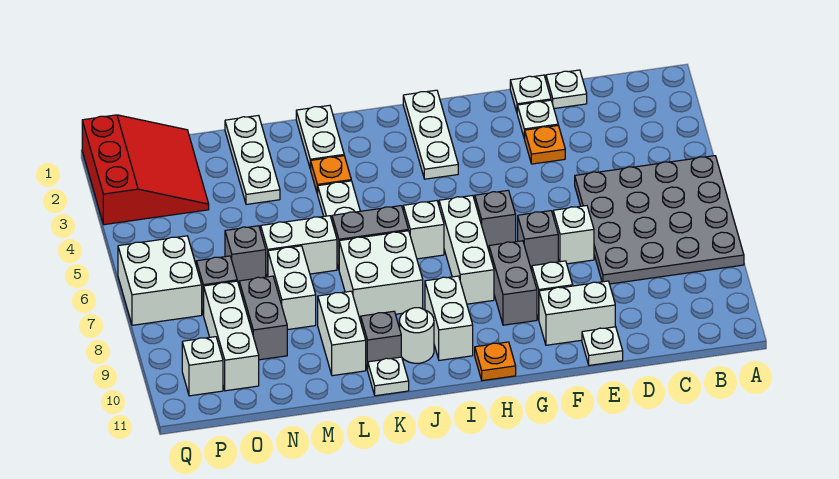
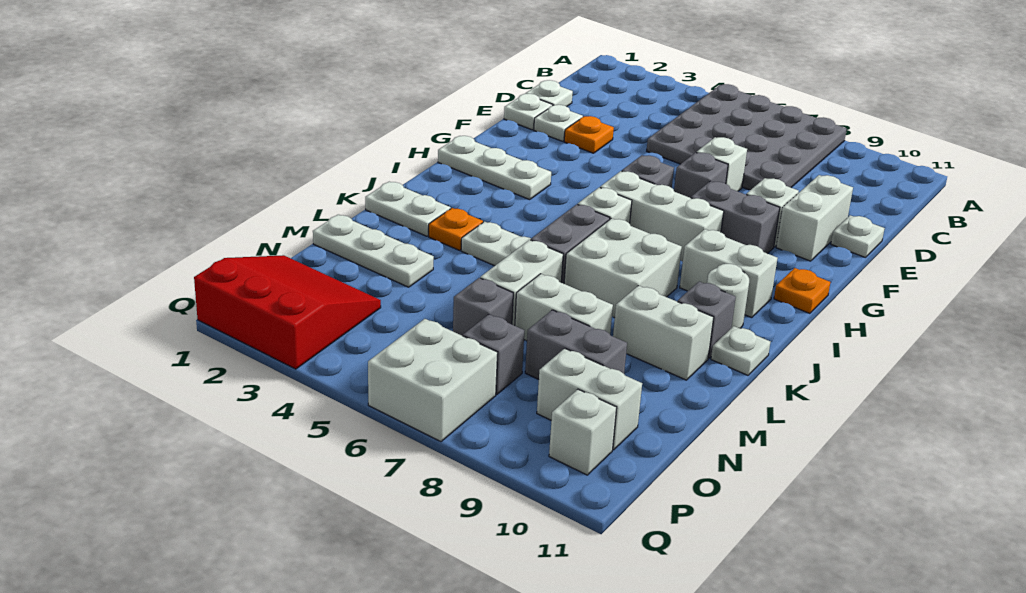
white 1x3 brick [204,281,259,391] -> white 1x2 brick [537,348,642,450]

